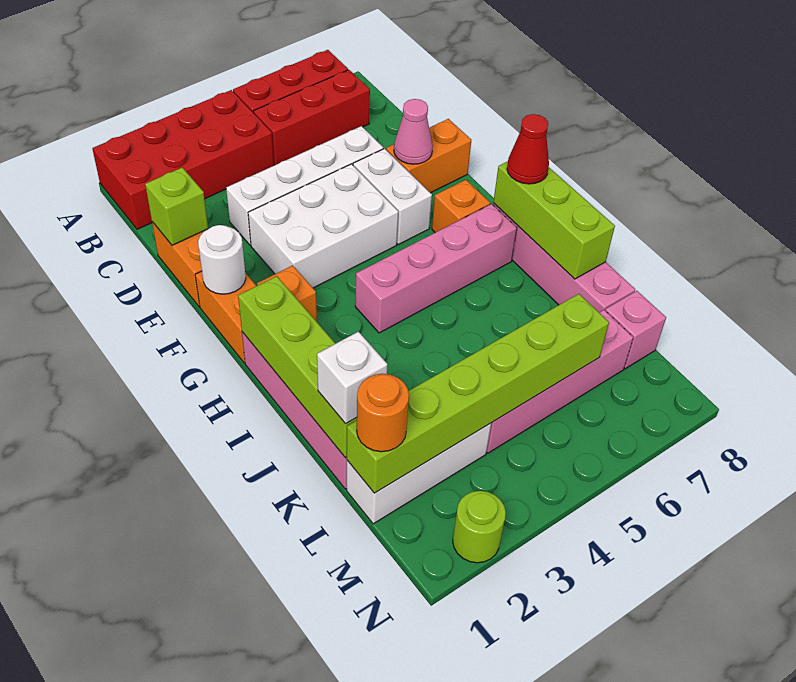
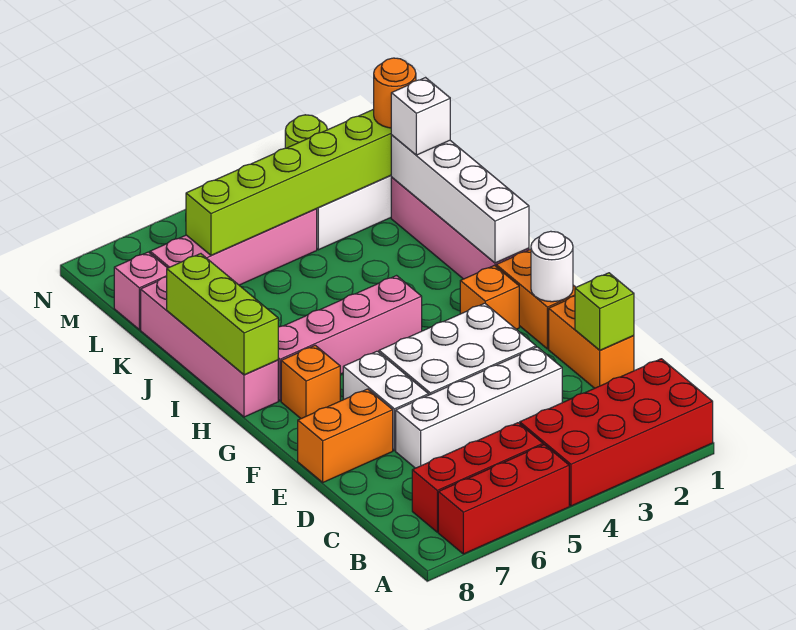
pink 1x1 cone [394,99,433,164] -> none
lime 1x4 brick [238,276,357,458] -> white 1x4 brick [391,135,529,263]
red 1x1 cone [507,114,549,184] -> none

